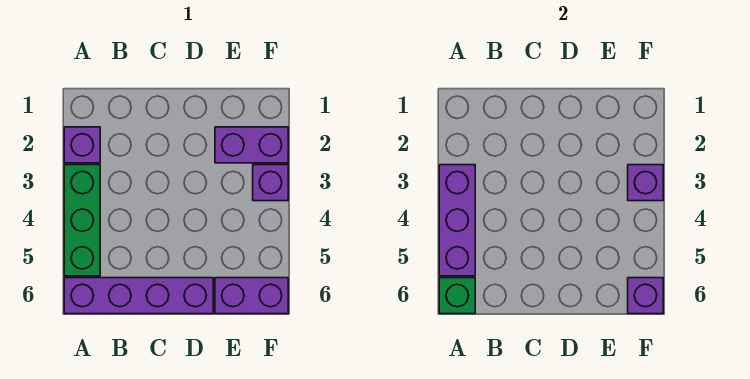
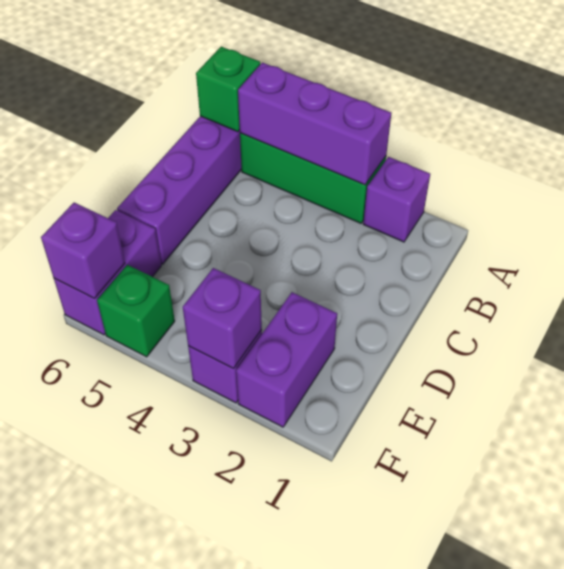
none -> green 1x1 brick [97,265,175,357]

